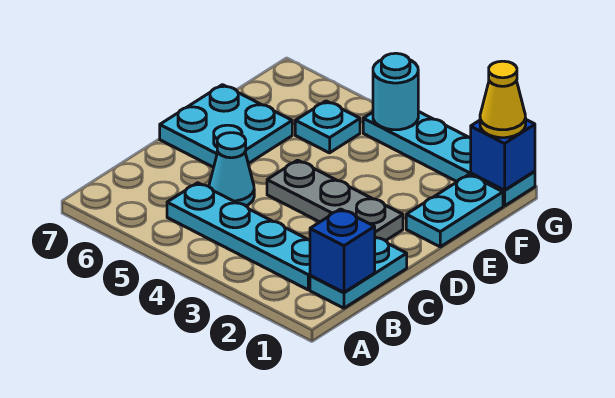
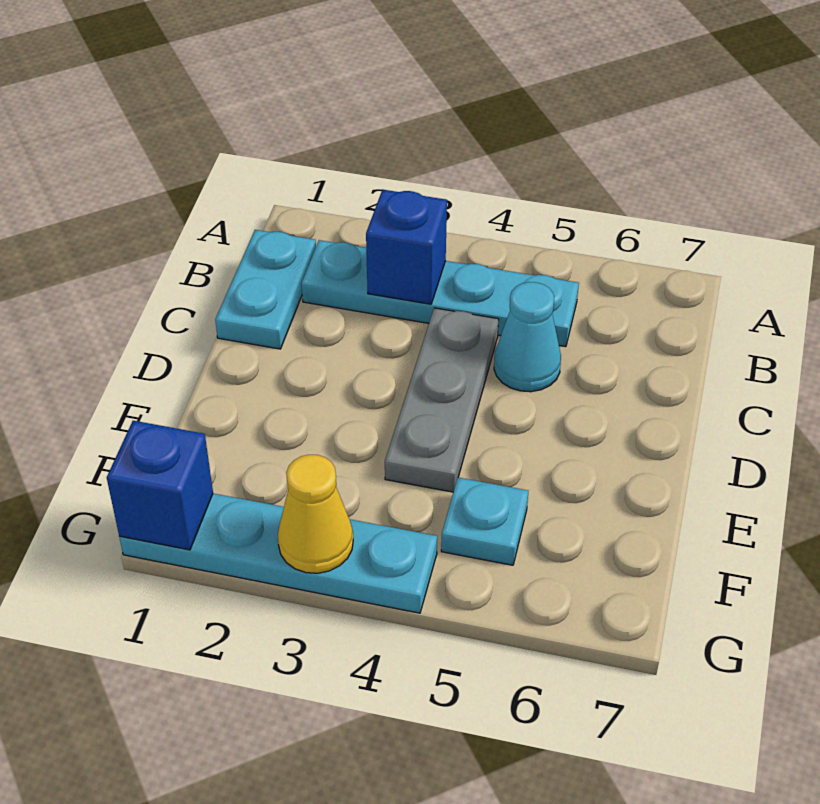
blue 1x1 brick [310,209,375,292] -> blue 1x1 brick moved to [366,190,447,304]
grey 1x3 plate [267,160,403,241] -> grey 1x3 plate turned to [385,308,499,492]
cyan 2x2 plate [160,85,292,167] -> none
cyan 1x2 plate [406,175,503,247] -> none
yellow 1x1 cone [480,61,526,138] -> yellow 1x1 cone moved to [278,455,353,573]
cyan 1x1 round brick [373,53,418,130] -> none

